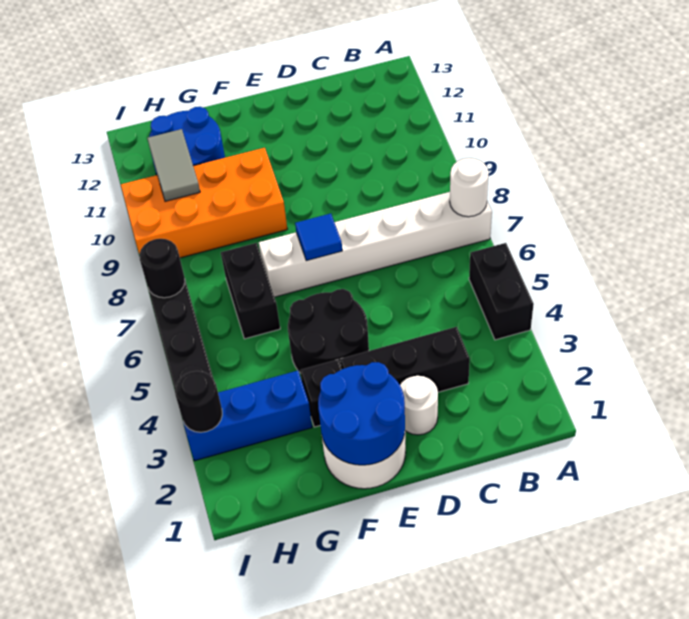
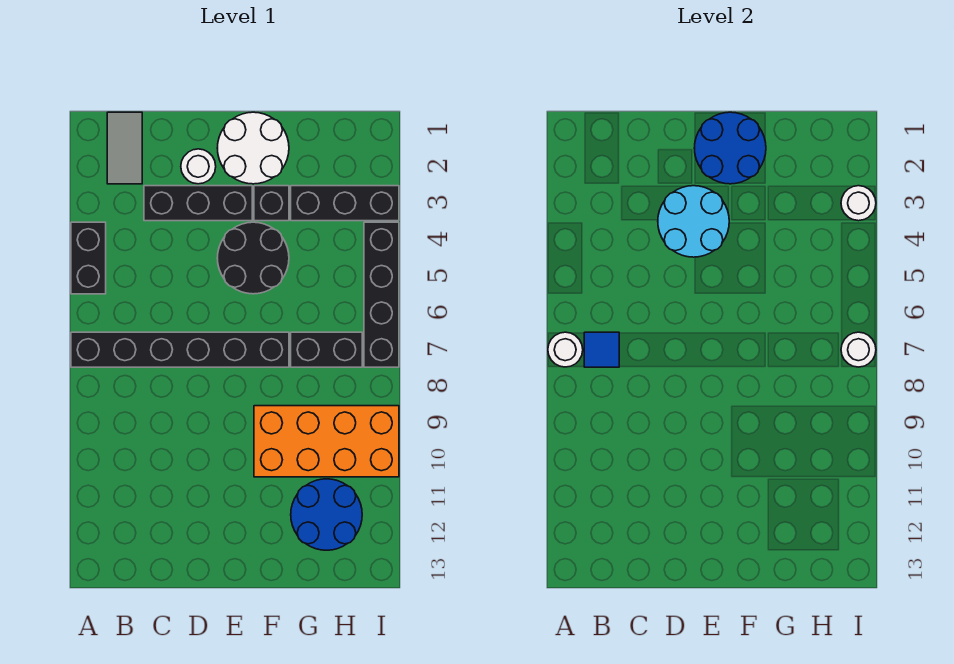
white 1x6 brick [259,192,492,297] -> black 1x6 brick [71,332,289,367]
none -> cyan 2x2 round brick [658,186,729,257]
blue 1x1 tile [295,214,342,261] -> blue 1x1 tile moved to [584,332,619,367]
blue 1x3 brick [183,371,312,461] -> black 1x3 brick [291,186,399,221]
black 1x2 brick [221,243,280,339] -> black 1x2 brick turned to [291,332,362,367]
grey 1x2 tile [147,129,200,201] -> grey 1x2 tile moved to [107,112,142,184]
black 1x1 round brick [175,371,222,432] -> white 1x1 round brick [841,186,876,221]
black 1x1 round brick [139,239,185,298] -> white 1x1 round brick [841,332,876,367]

